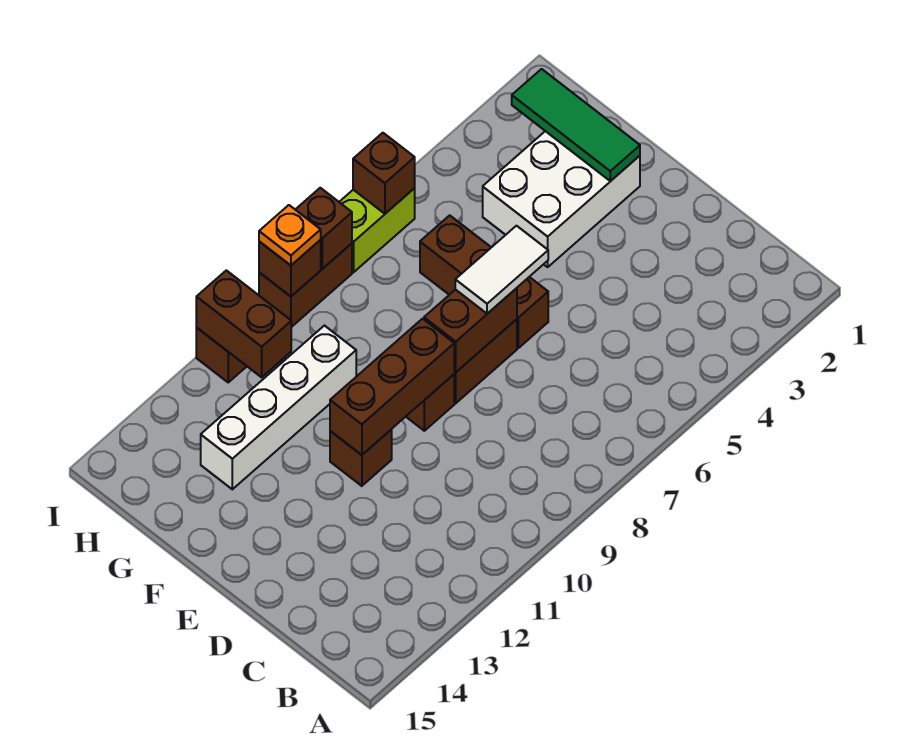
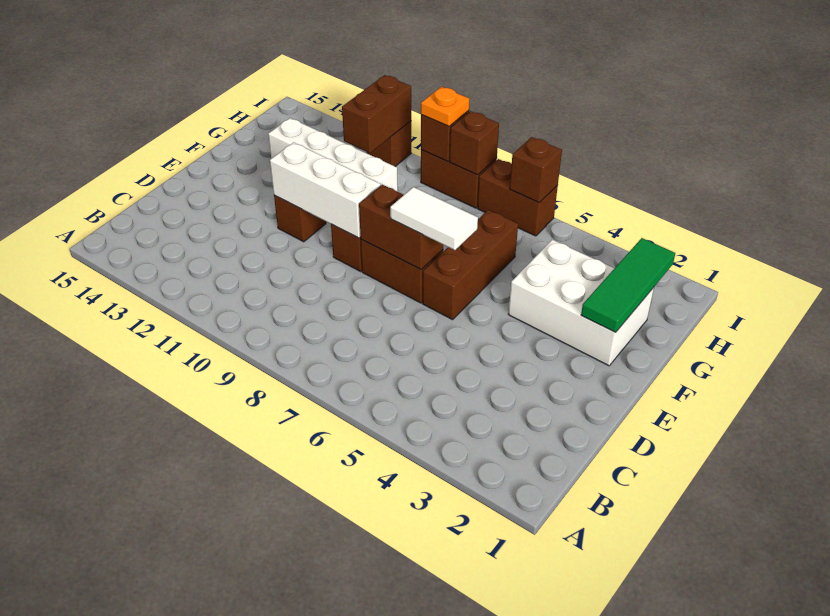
brown 1x3 brick [330,319,454,455] -> white 1x3 brick [270,142,381,238]
lime 1x2 brick [340,188,415,272] -> brown 1x2 brick [477,159,558,236]

